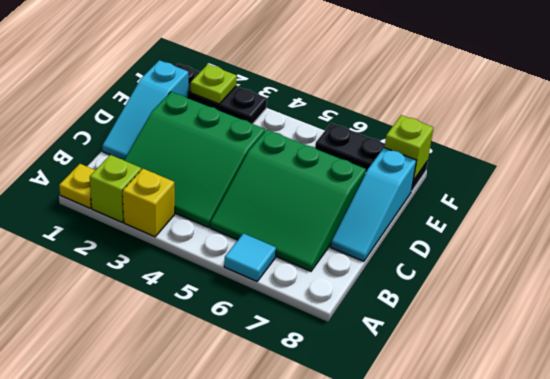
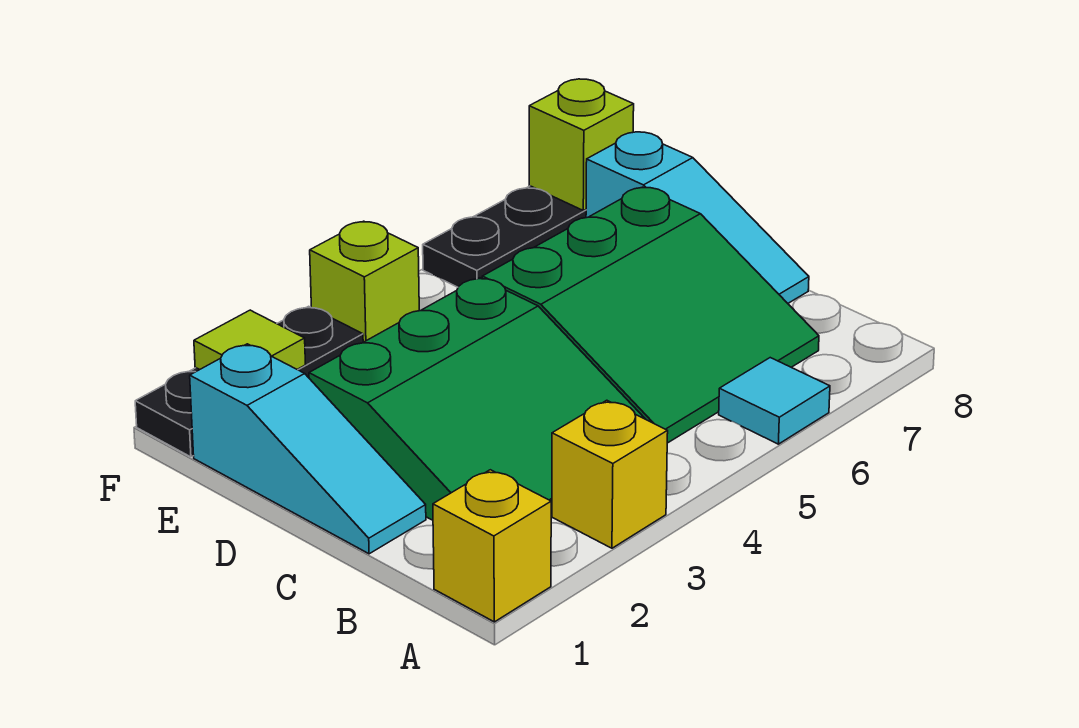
yellow 1x1 plate [59,164,95,208] -> yellow 1x1 brick [433,470,551,622]
lime 1x1 brick [90,155,141,222] -> lime 1x1 brick moved to [310,221,419,342]
lime 1x1 plate [191,64,237,104] -> lime 1x1 tile [194,310,306,370]

